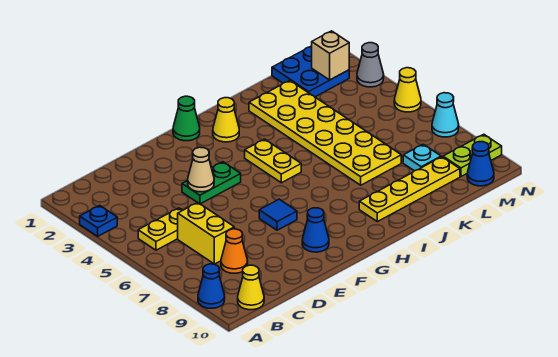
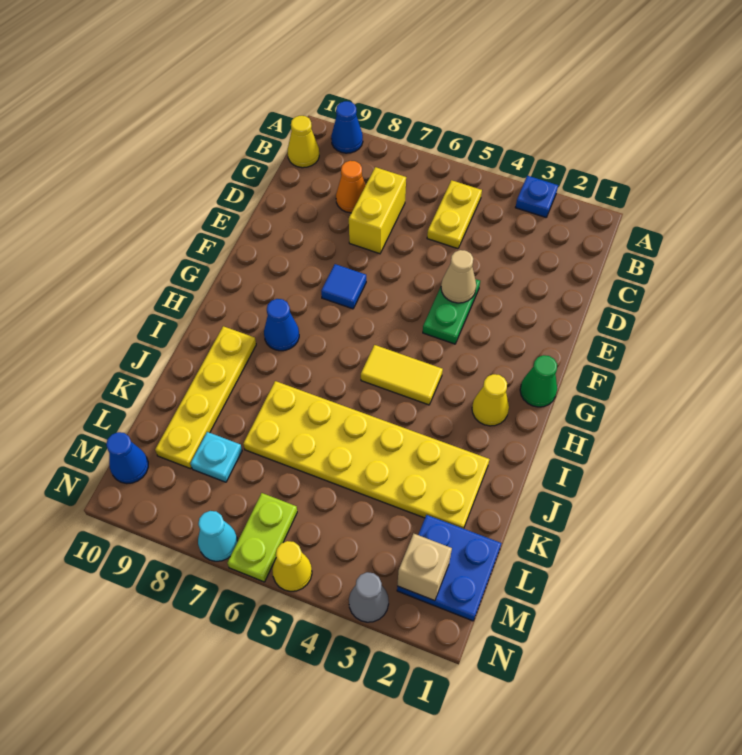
yellow 1x2 brick [178,203,234,264] -> yellow 1x2 brick turned to [349,167,406,254]
blue 1x1 cone [302,208,329,252] -> blue 1x1 cone moved to [264,299,299,351]
yellow 1x2 plate [245,139,301,183] -> yellow 1x2 tile [361,345,443,405]
lime 1x2 plate [443,134,502,177] -> lime 1x2 plate moved to [227,493,297,582]

